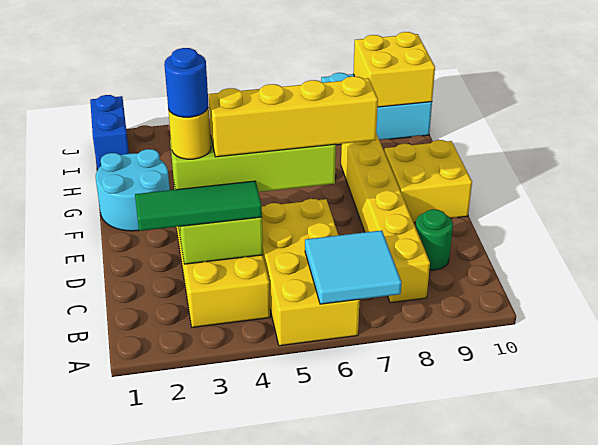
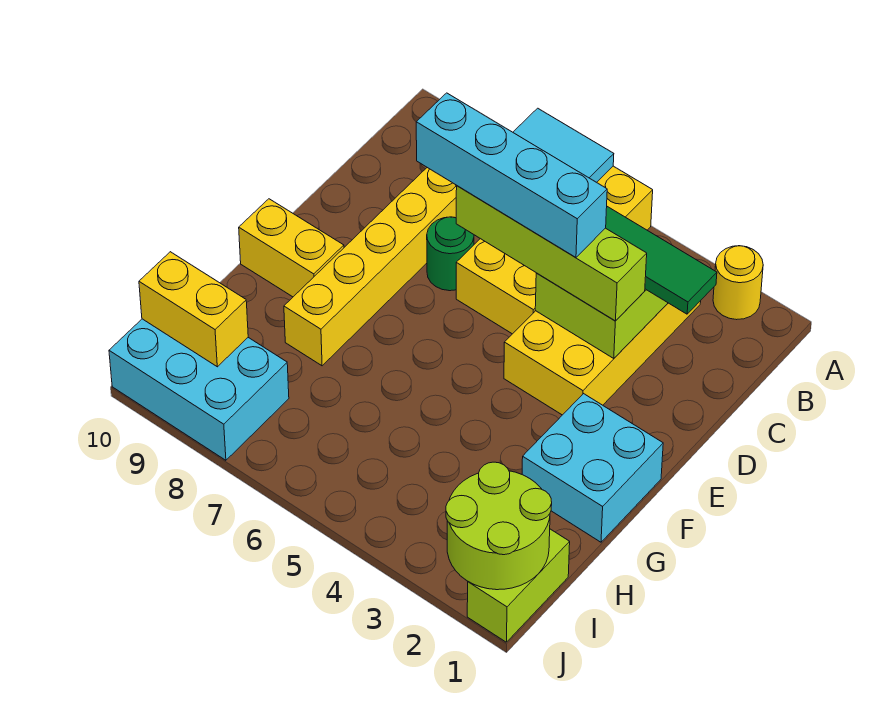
green 1x1 round brick [415,209,453,270] -> green 1x1 round brick moved to [427,217,474,291]
yellow 1x1 round brick [168,105,211,159] -> yellow 1x1 round brick moved to [713,246,763,320]
blue 1x1 round brick [164,48,208,117] -> none
yellow 1x4 brick [208,76,378,157] -> cyan 1x4 brick [416,93,607,258]
yellow 2x2 brick [384,140,472,223] -> yellow 1x2 brick [239,199,344,297]
cyan 2x2 round brick [96,149,170,231] -> cyan 2x2 brick [522,394,663,542]
blue 1x2 brick [90,95,129,170] -> lime 1x2 brick [467,529,570,642]
none -> lime 2x2 round brick [446,462,552,590]
yellow 2x2 brick [353,32,435,107] -> yellow 1x2 brick [139,252,248,367]

